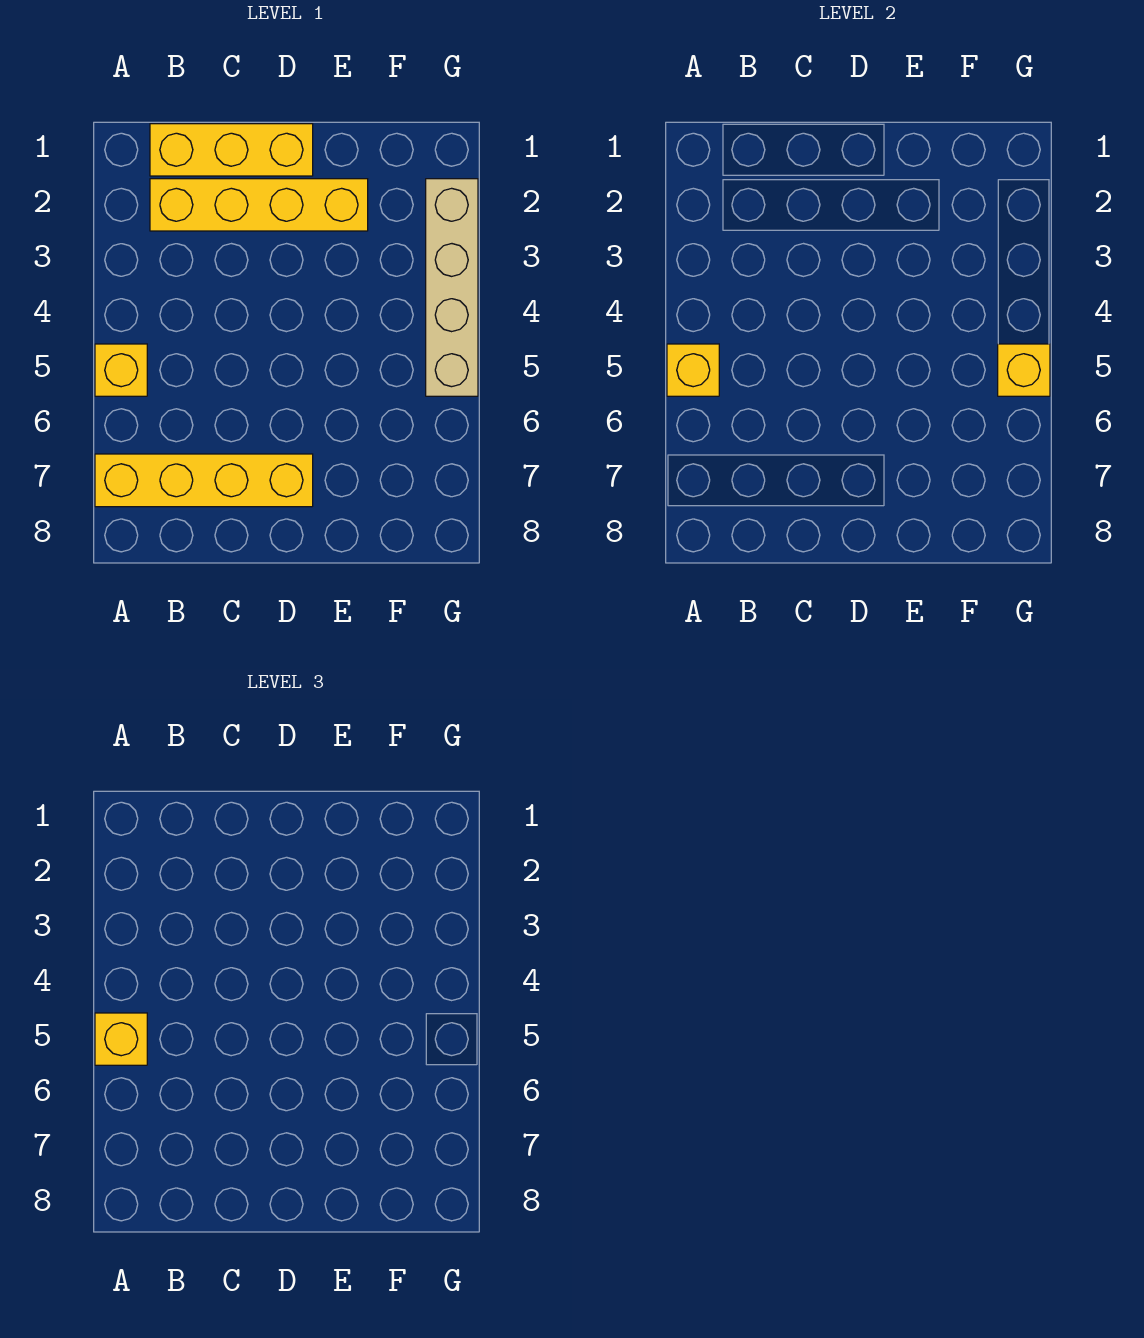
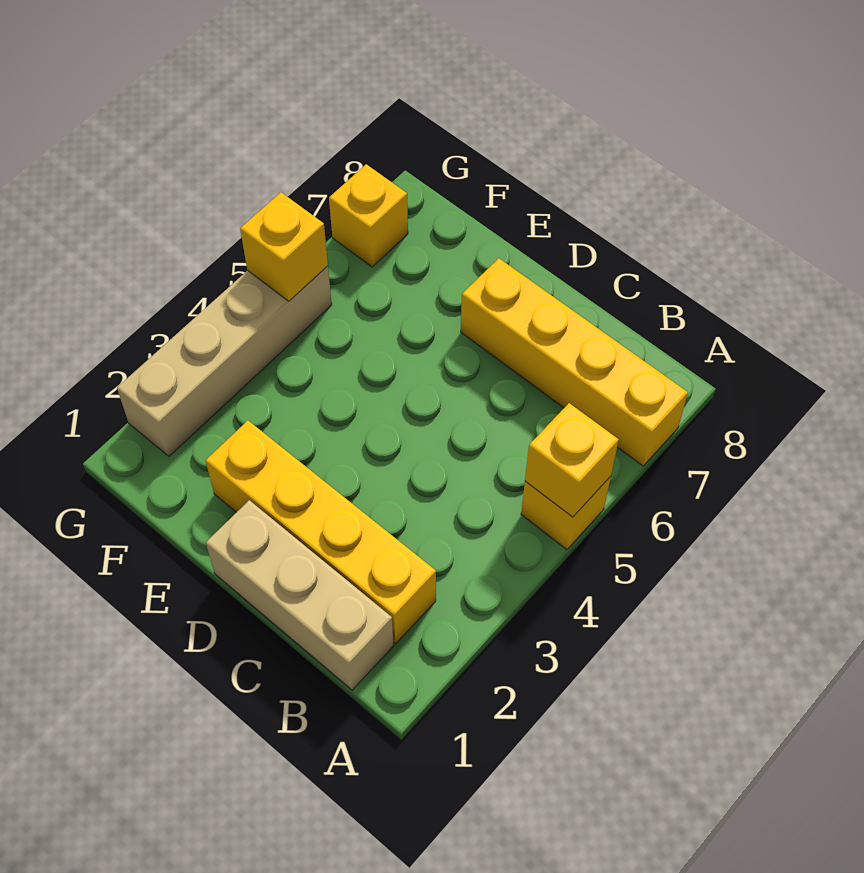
yellow 1x1 brick [95,1013,147,1065] -> yellow 1x1 brick moved to [329,164,408,267]
yellow 1x3 brick [150,124,313,176] -> tan 1x3 brick [206,500,393,690]

